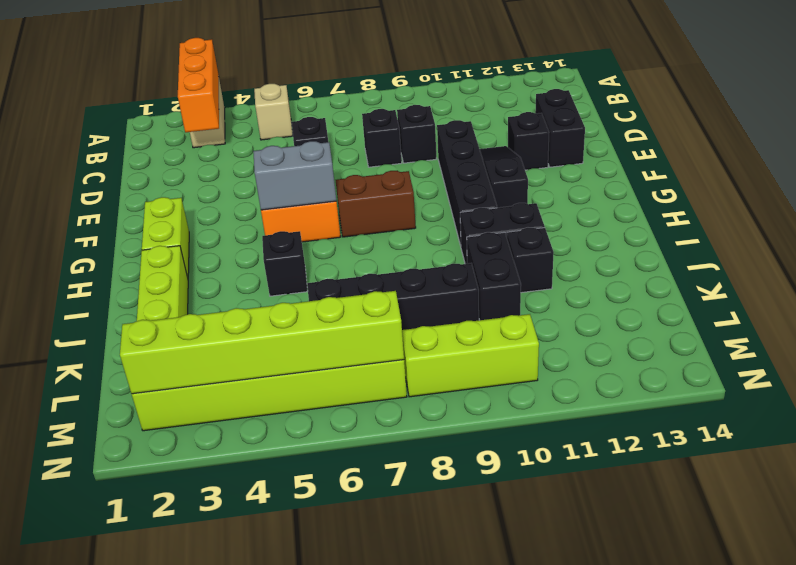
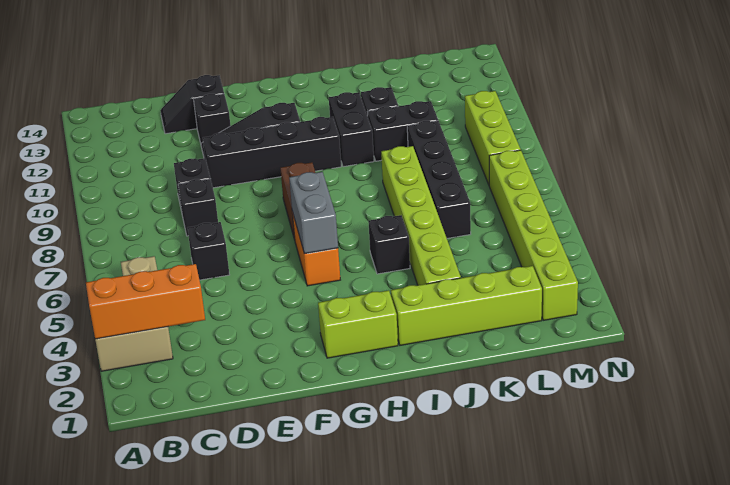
black 1x2 brick [535,89,585,167] -> black 1x2 slope [160,75,224,134]
lime 1x6 brick [120,291,404,394] -> lime 1x6 brick moved to [381,146,461,285]

